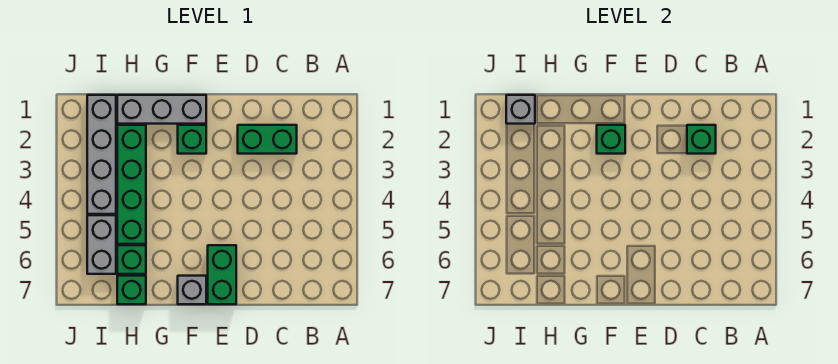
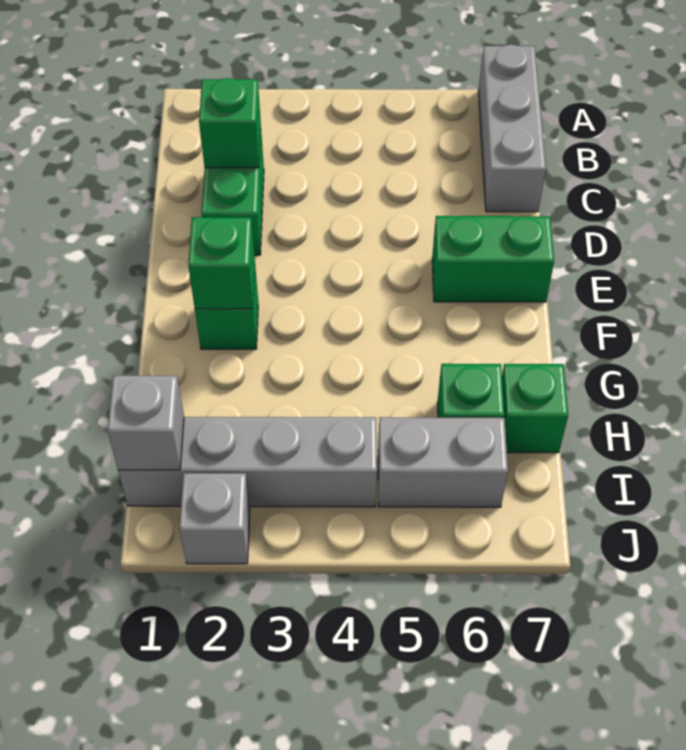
grey 1x3 brick [117,95,206,124] -> grey 1x3 brick moved to [478,45,546,212]
grey 1x1 brick [178,276,206,304] -> grey 1x1 brick moved to [179,473,250,564]
green 1x4 brick [117,125,146,244] -> none

